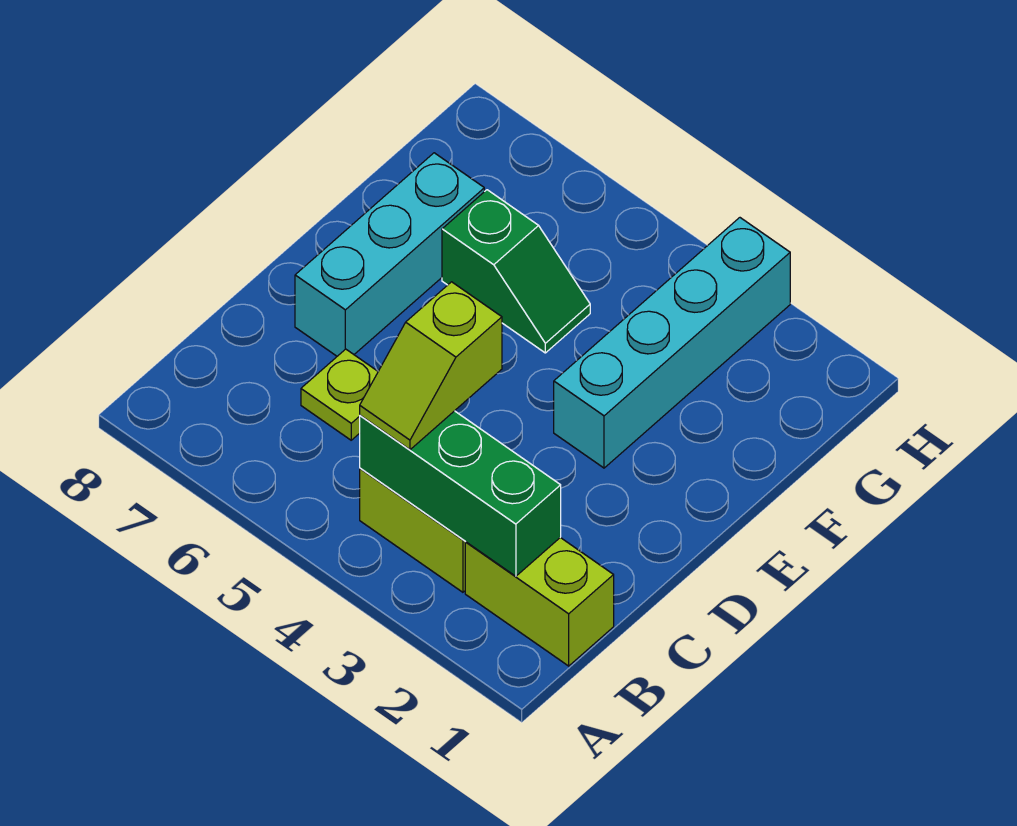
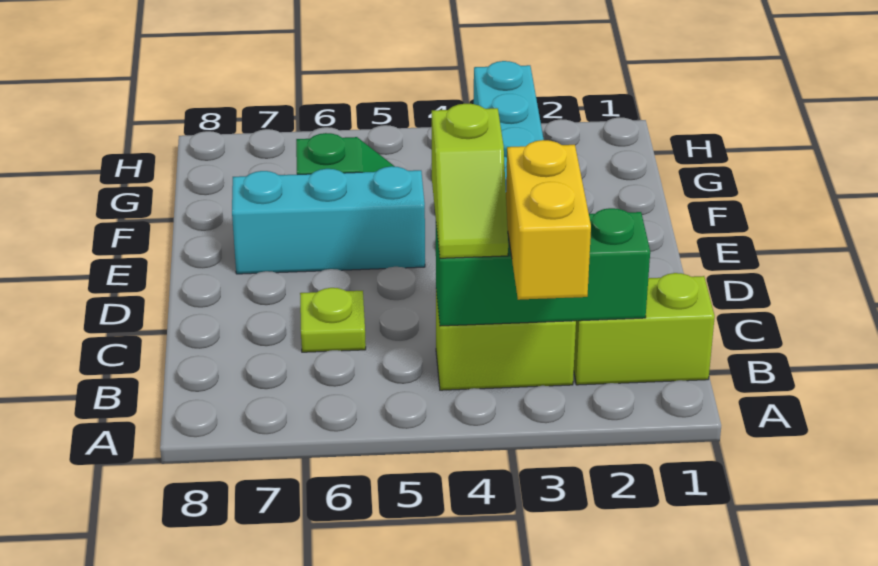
none -> yellow 1x2 brick [506,140,591,300]
cyan 1x3 brick [295,153,484,356] -> cyan 1x3 brick turned to [232,166,425,274]

